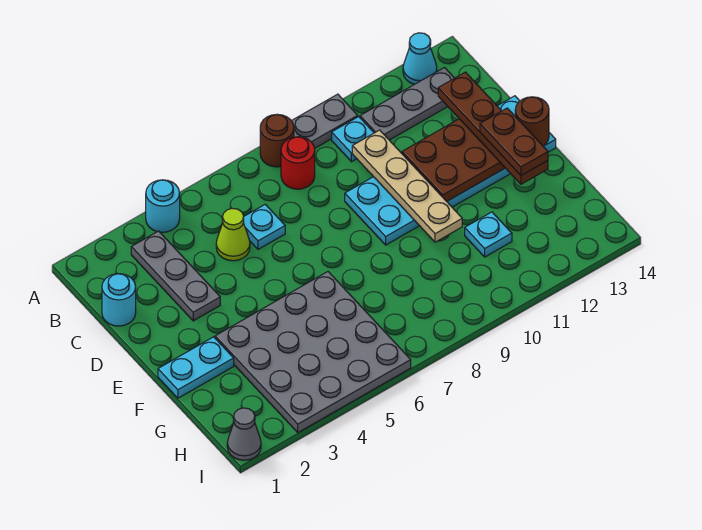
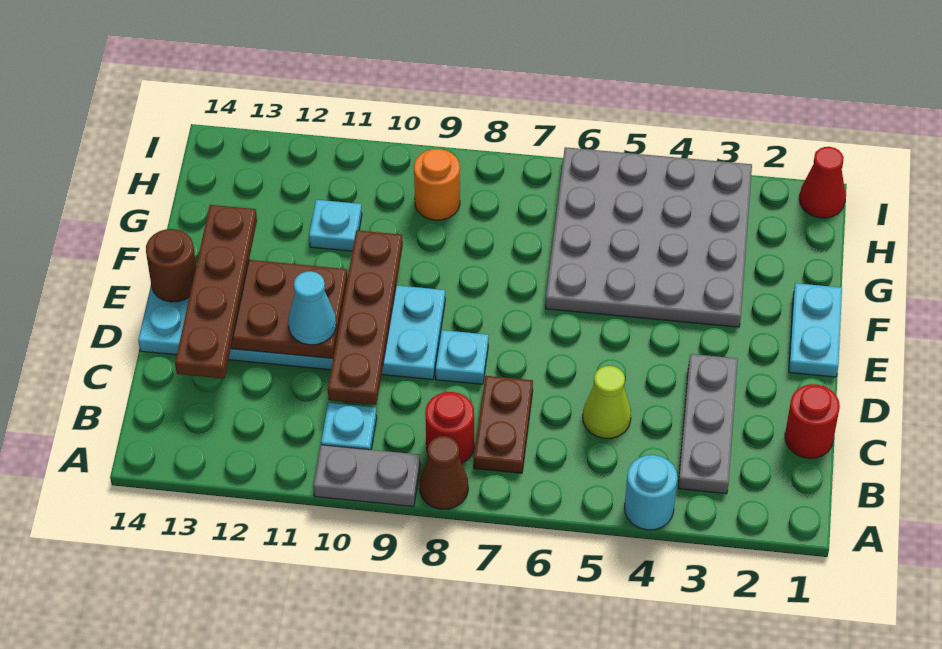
brown 1x1 round brick [260,114,294,167] -> brown 1x1 cone [420,436,468,509]
cyan 1x1 cone [403,33,437,84] -> cyan 1x1 cone moved to [288,271,336,345]
grey 1x3 plate [360,68,454,140] -> none
cyan 1x1 round brick [102,274,136,326] -> red 1x1 round brick [785,384,840,458]
cyan 1x1 plate [243,204,285,249] -> cyan 1x1 plate moved to [436,330,488,384]
tan 1x4 plate [352,130,462,242] -> brown 1x4 plate [328,230,403,405]
brown 1x2 plate [480,108,548,175] -> brown 1x2 plate moved to [474,376,533,473]
cyan 1x2 plate [158,337,234,398] -> cyan 1x2 plate turned to [789,283,842,377]
none -> orange 1x1 round brick [414,149,460,220]
grey 1x1 cone [227,408,261,460] -> red 1x1 cone [799,147,846,218]

